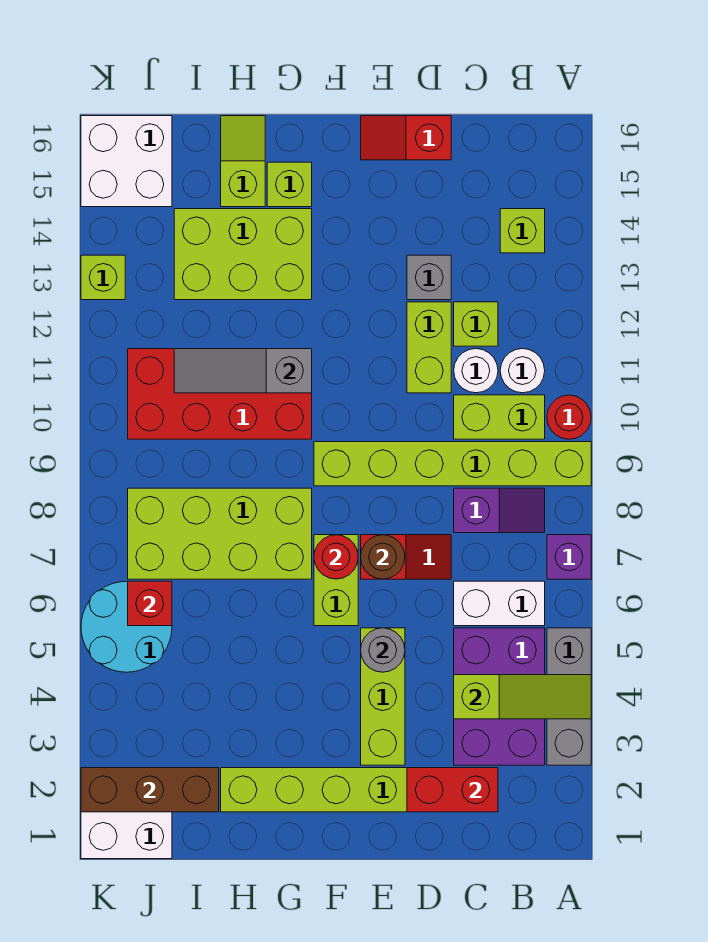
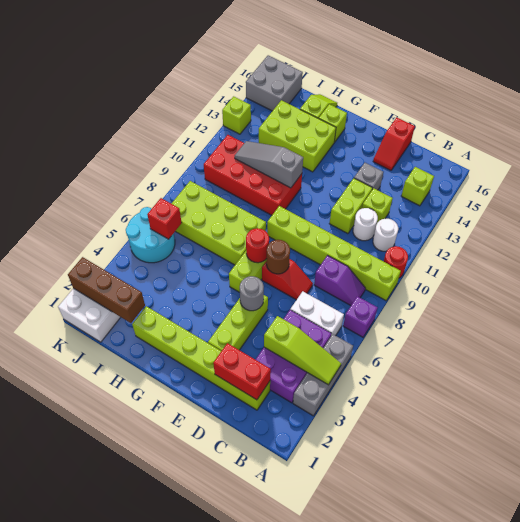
lime 1x2 brick [454,395,545,439] -> none
red 1x2 slope [361,116,451,160] -> red 1x2 slope turned to [373,117,415,170]
white 2x2 brick [81,116,172,207] -> grey 2x2 brick [246,55,303,111]

